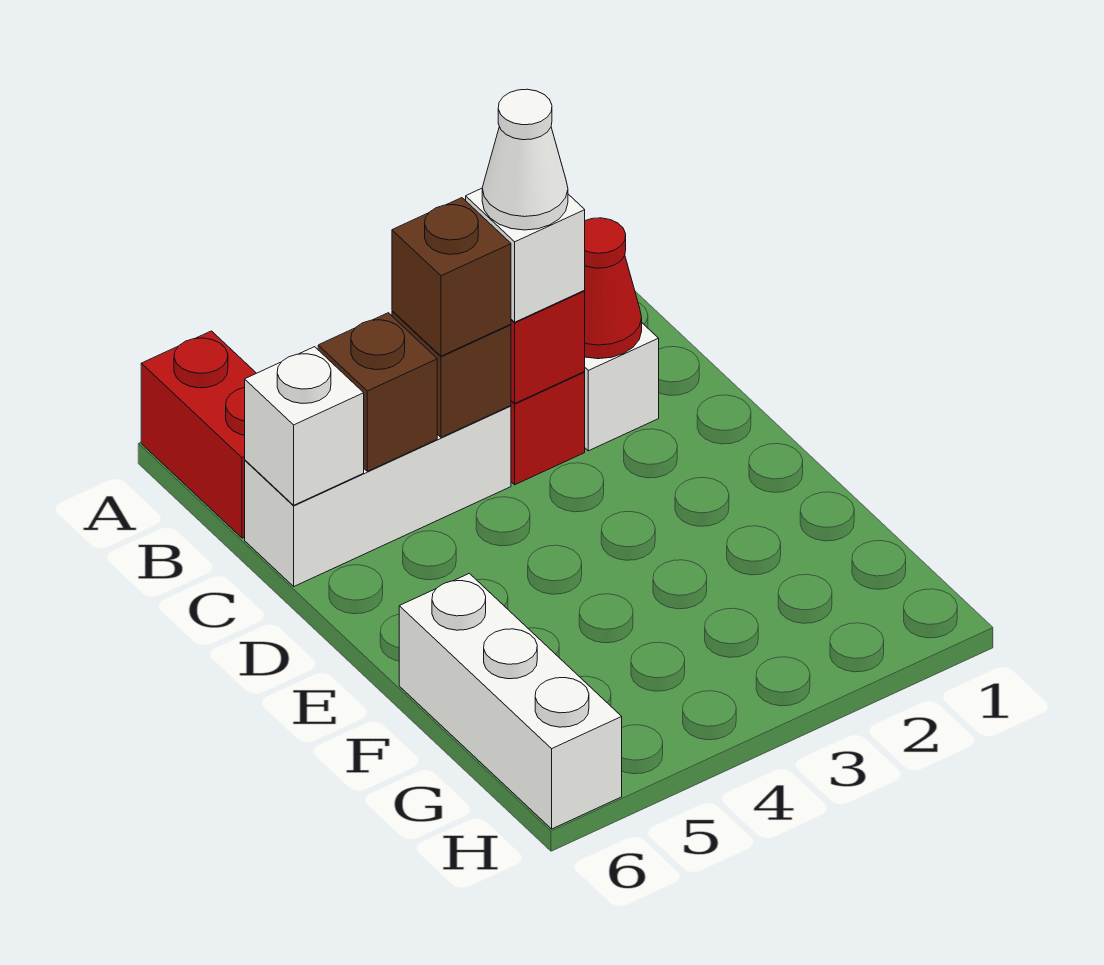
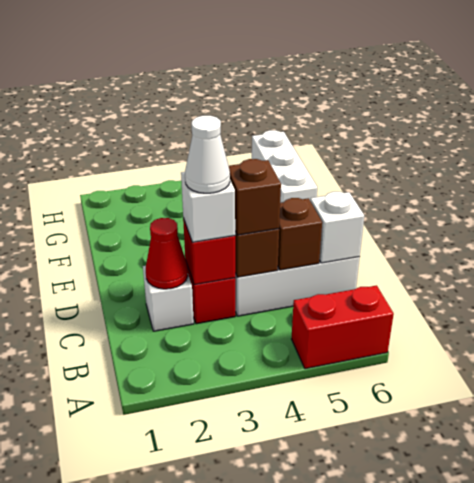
red 1x2 brick [141,331,256,538] -> red 1x2 brick turned to [292,285,394,369]

